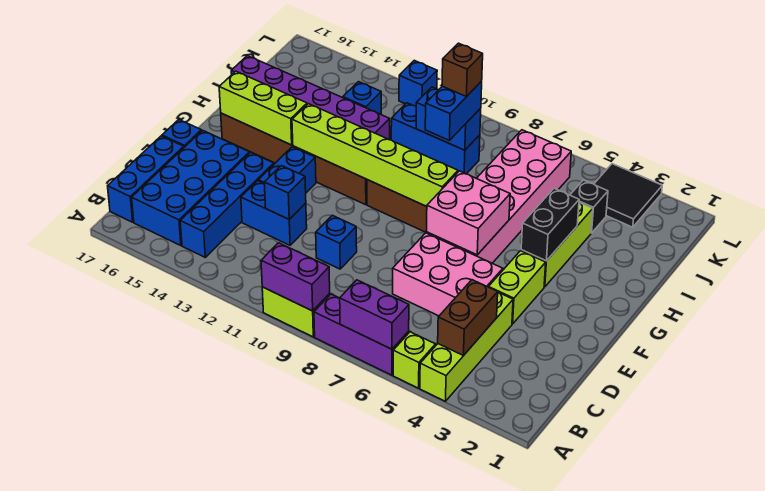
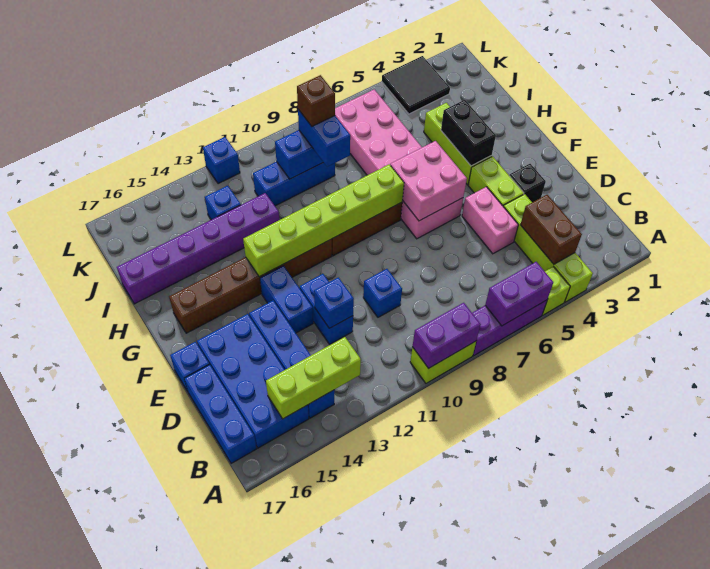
pink 2x3 brick [393,233,503,316] -> pink 1x2 brick [462,187,518,254]
blue 1x2 brick [241,181,307,245] -> blue 1x2 brick turned to [300,274,353,344]
lime 1x3 brick [219,71,307,145] -> lime 1x3 brick moved to [266,337,361,419]
black 1x1 brick [570,180,608,233] -> black 1x1 brick moved to [509,164,546,202]

